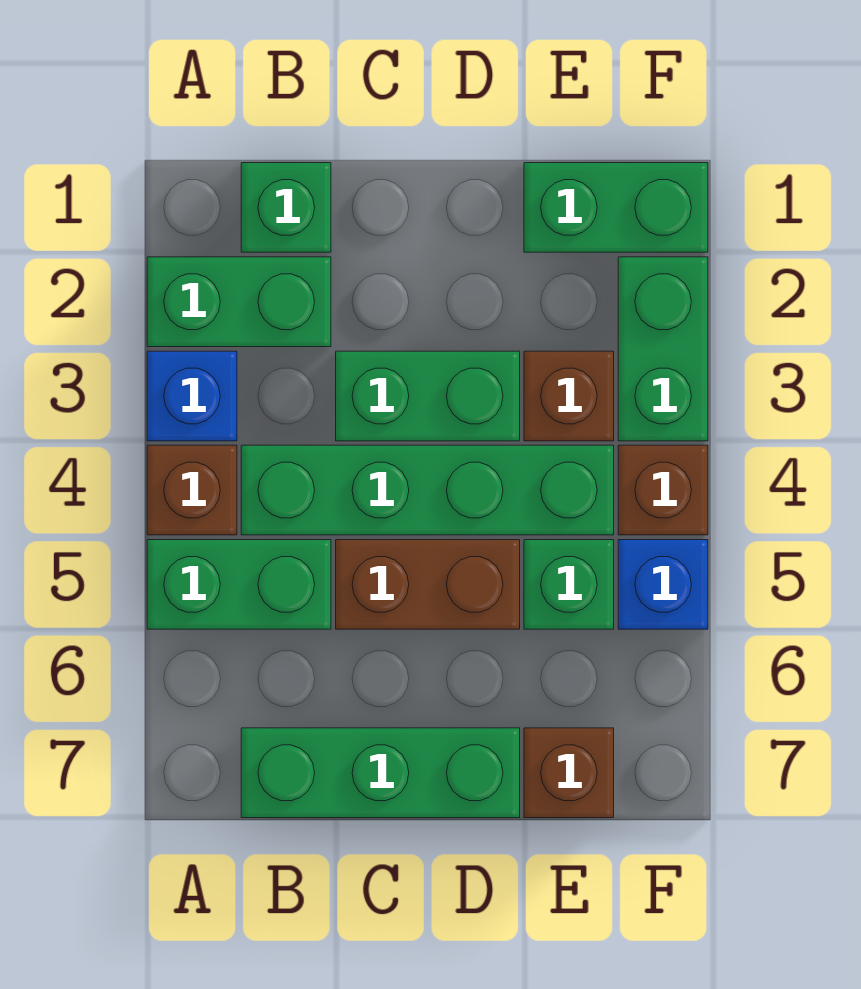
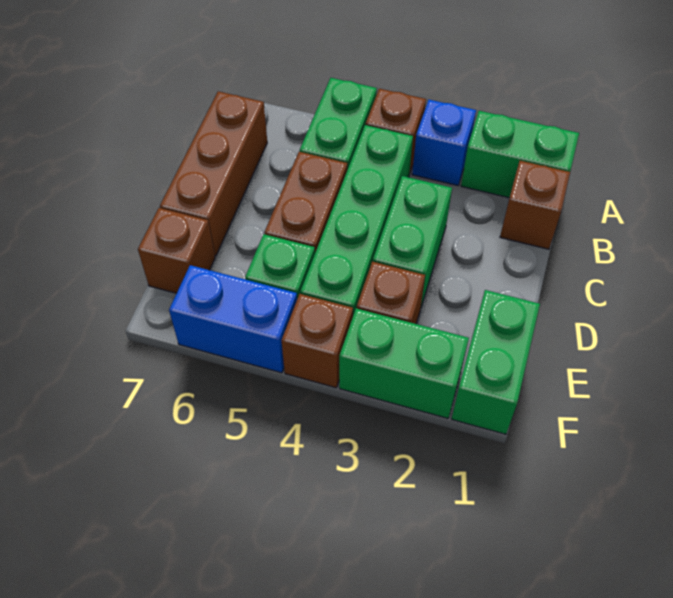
green 1x2 brick [147,257,331,347] -> green 1x2 brick turned to [461,111,579,198]
green 1x1 brick [241,163,331,252] -> brown 1x1 brick [500,161,570,249]
green 1x3 brick [241,728,520,818] -> brown 1x3 brick [160,91,267,256]
blue 1x1 brick [618,540,708,629] -> blue 1x2 brick [169,265,297,373]

